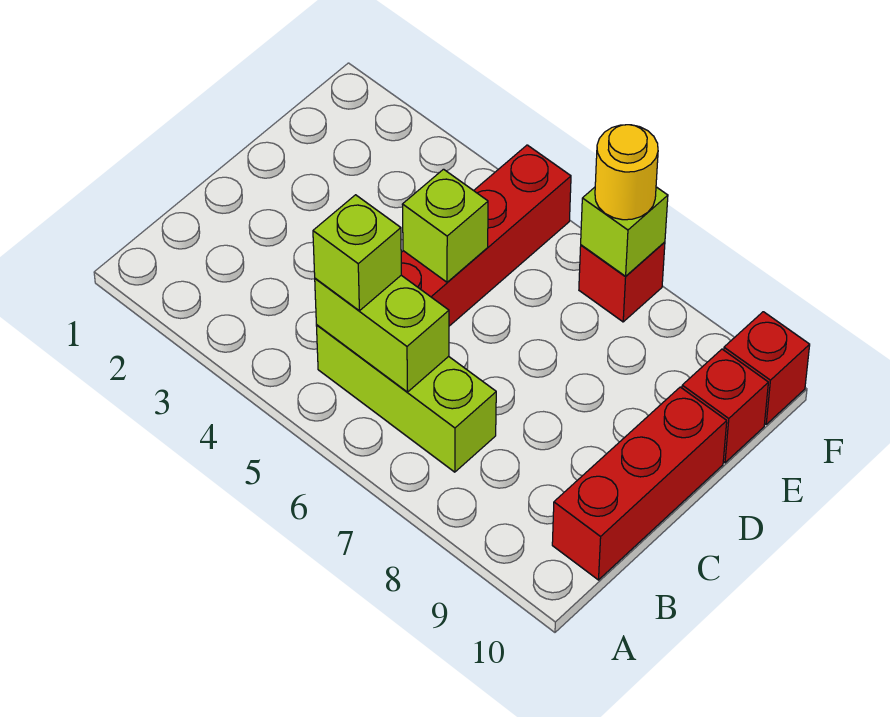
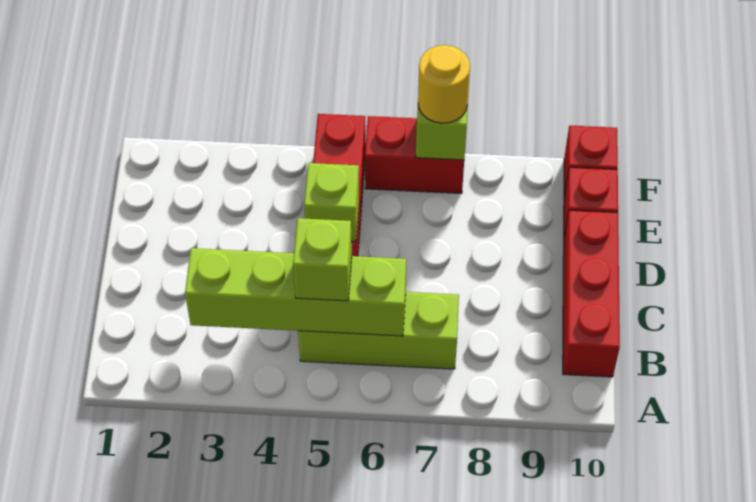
lime 1x2 brick [315,275,449,392] -> lime 1x4 brick [185,248,406,336]
red 1x1 brick [579,242,665,322] -> red 1x2 brick [365,116,464,194]

